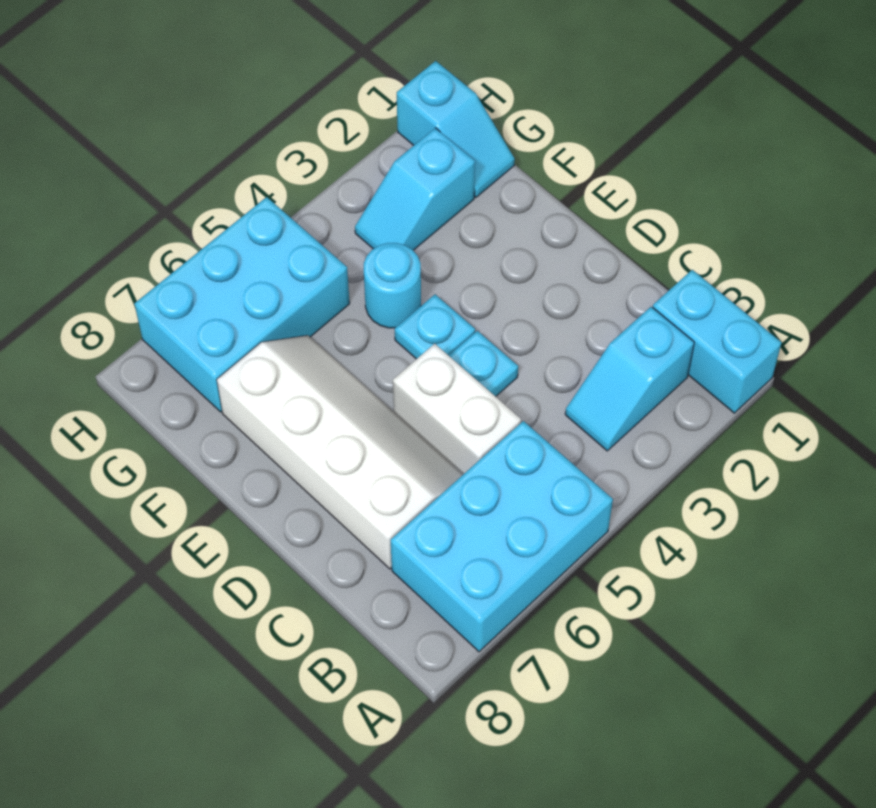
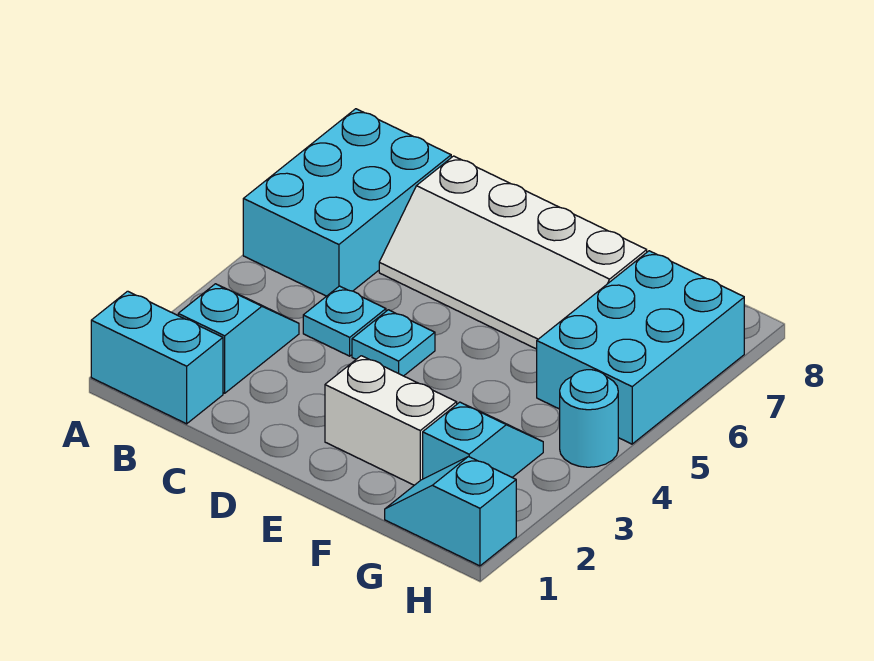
white 1x2 brick [393,344,521,474] -> white 1x2 brick moved to [325,356,457,485]
cyan 1x1 plate [395,294,475,359] -> cyan 1x1 plate moved to [303,286,386,356]
cyan 1x1 round brick [364,243,421,328] -> cyan 1x1 round brick moved to [560,370,618,467]

